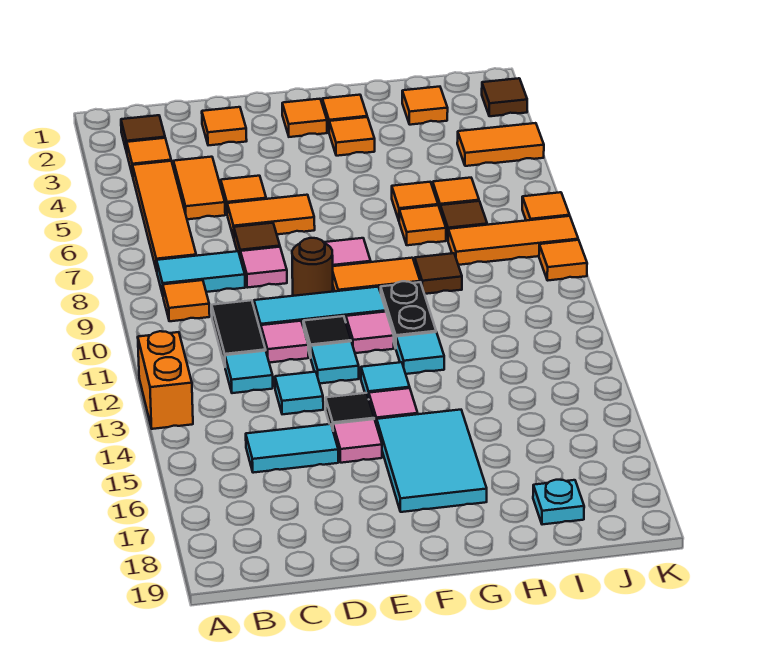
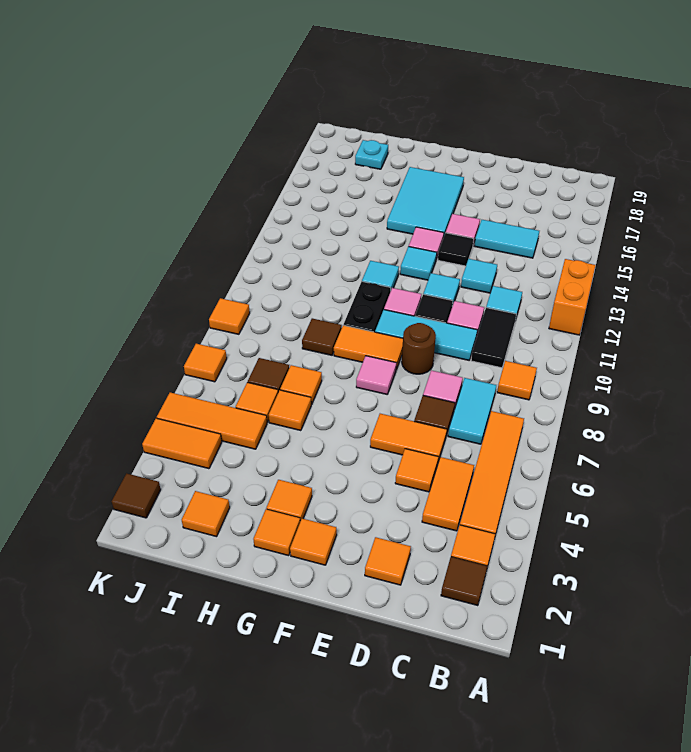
cyan 1x2 tile [157,251,245,295] -> cyan 1x2 tile turned to [448,378,496,444]
orange 1x3 tile [448,216,578,265] -> orange 1x3 tile moved to [157,392,267,449]

